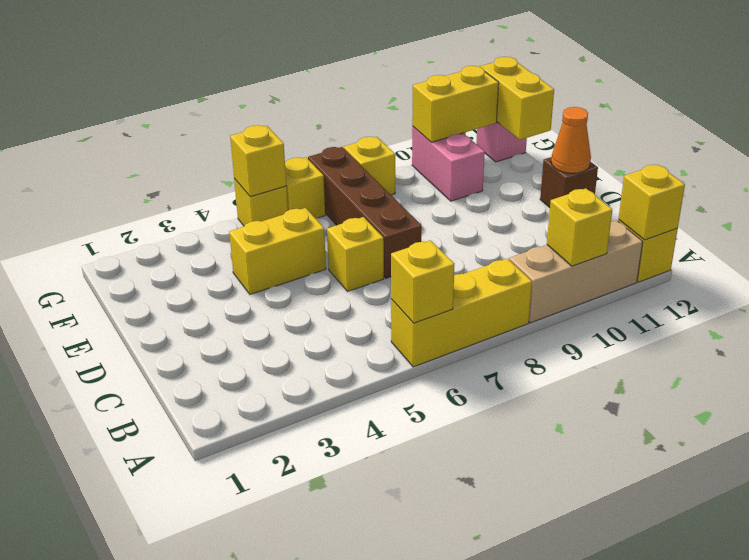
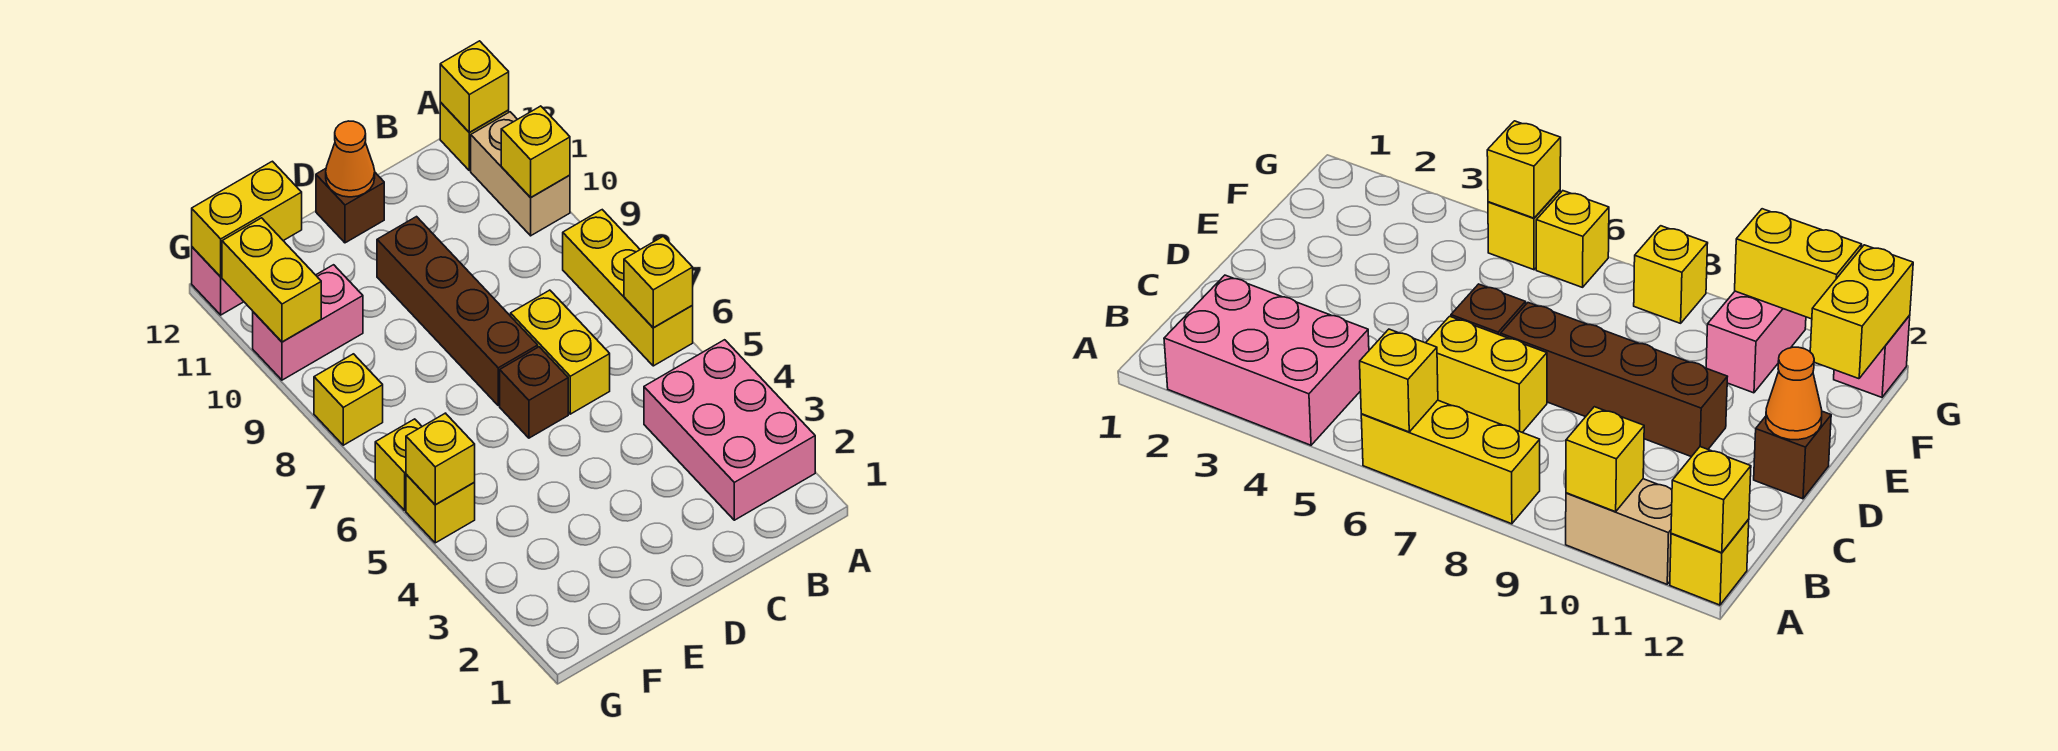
none -> pink 2x3 brick [644,340,815,520]
tan 1x3 brick [509,220,643,323] -> tan 1x2 brick [471,112,570,236]
yellow 1x1 brick [327,217,384,291] -> brown 1x1 brick [500,347,568,438]
brown 1x4 brick [308,147,422,278] -> brown 1x4 brick turned to [377,217,538,406]
yellow 1x2 brick [229,208,326,294] -> yellow 1x2 brick moved to [511,290,610,414]

